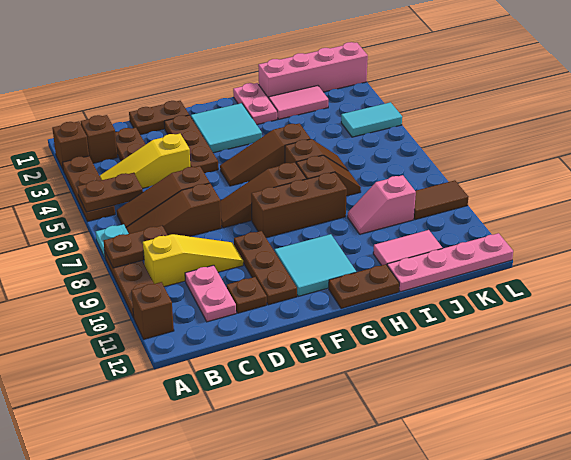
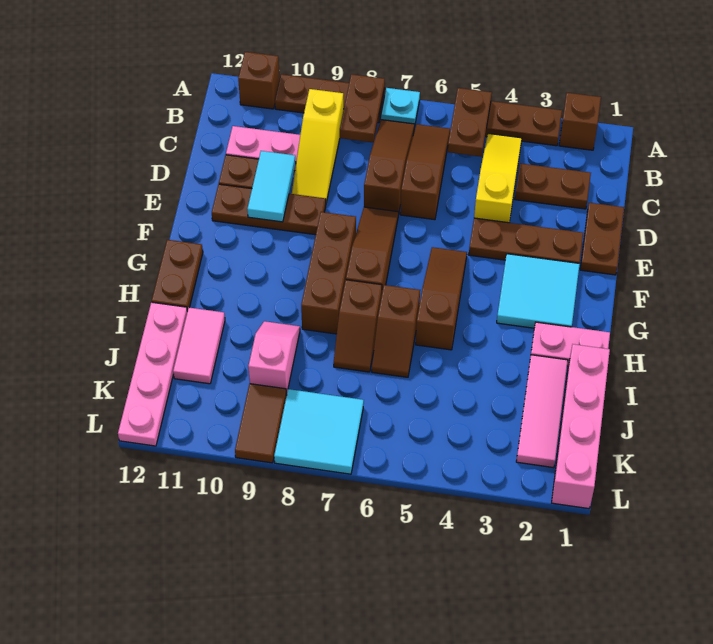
brown 1x1 brick [81,115,118,163] -> none
cyan 2x2 tile [275,234,356,296] -> cyan 2x2 tile moved to [274,389,364,474]
pink 1x2 tile [269,86,328,119] -> pink 1x3 tile [516,355,568,468]
cyan 1x2 tile [341,102,402,137] -> cyan 1x2 tile moved to [247,151,296,222]

